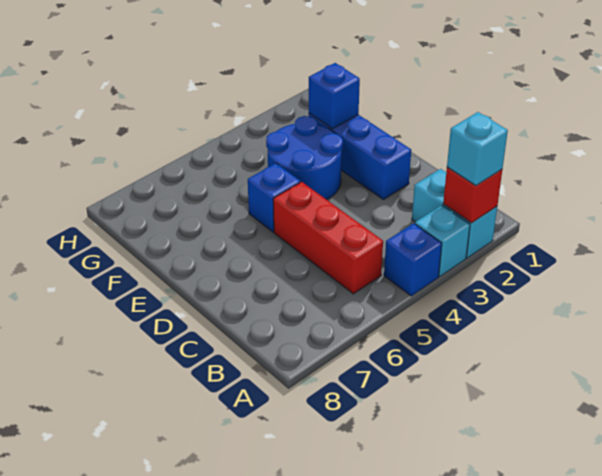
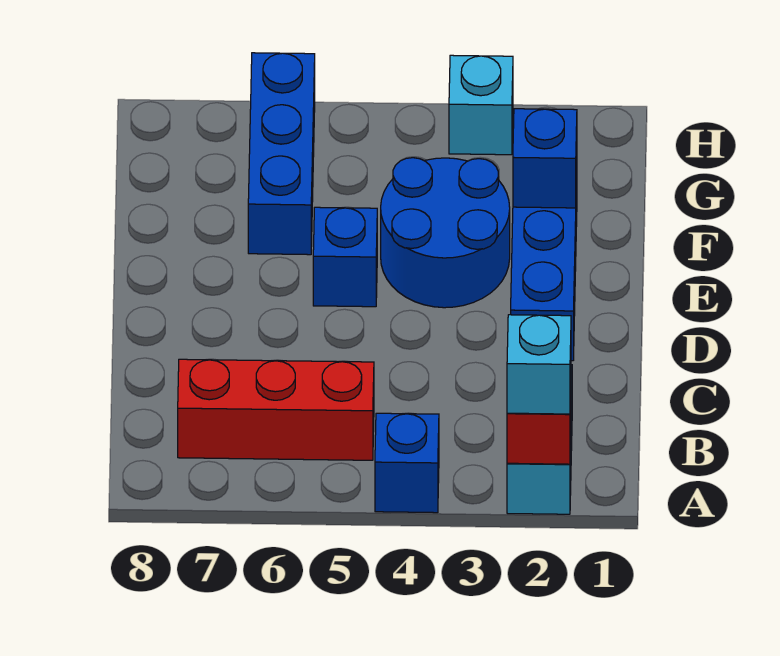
cyan 1x1 brick [415,205,470,277] -> cyan 1x1 brick moved to [449,55,513,155]
red 1x3 brick [273,182,383,294] -> red 1x3 brick turned to [178,359,374,460]
none -> blue 1x3 brick [248,53,315,255]

